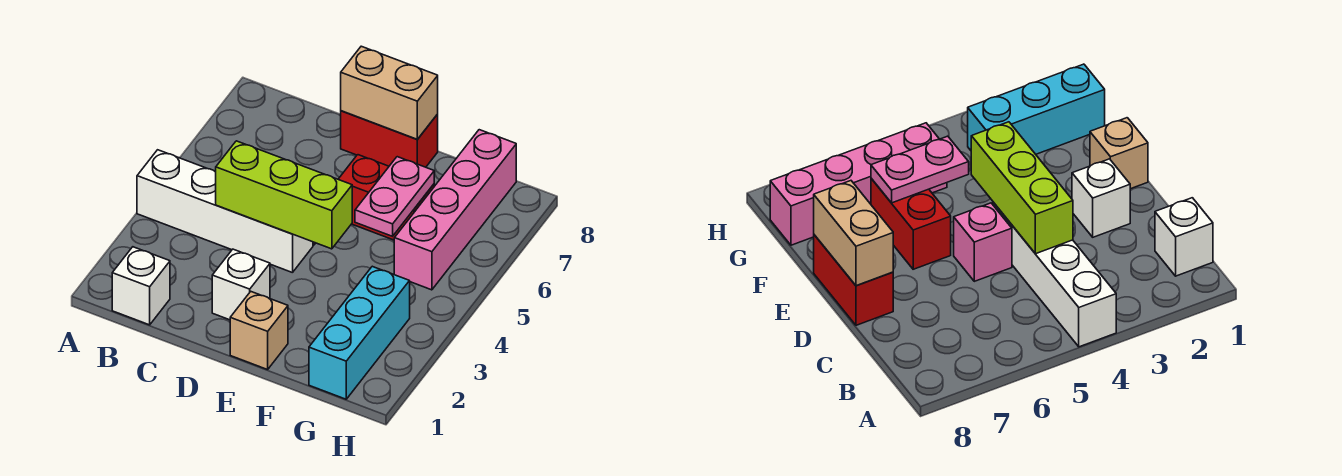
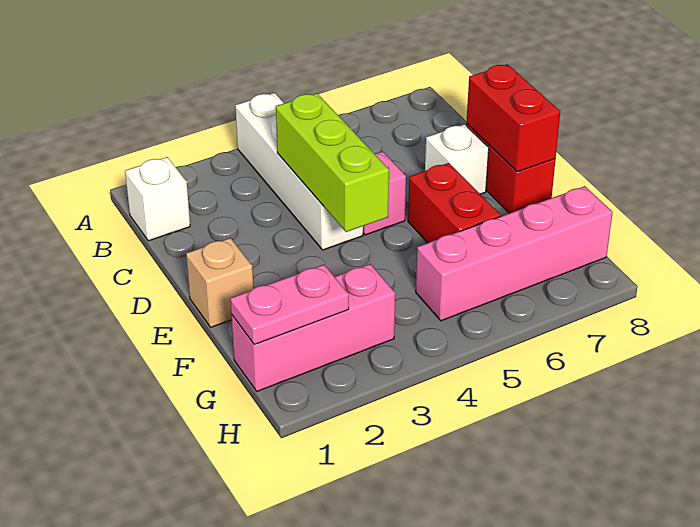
white 1x1 brick [212,249,270,320] -> white 1x1 brick moved to [425,124,489,194]
tan 1x2 brick [341,46,438,139] -> red 1x2 brick [466,64,560,172]
pink 1x2 plate [355,157,434,236] -> pink 1x2 plate moved to [230,265,349,345]
cyan 1x3 brick [309,266,410,399] -> pink 1x3 brick [231,264,395,391]

